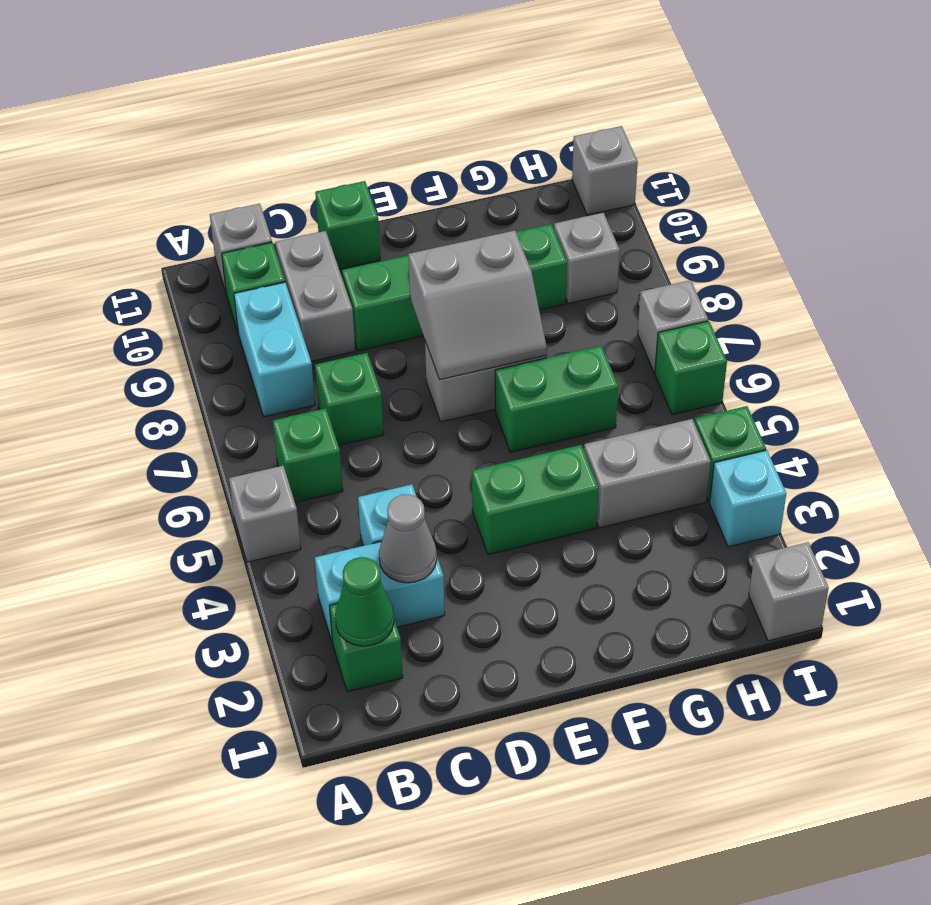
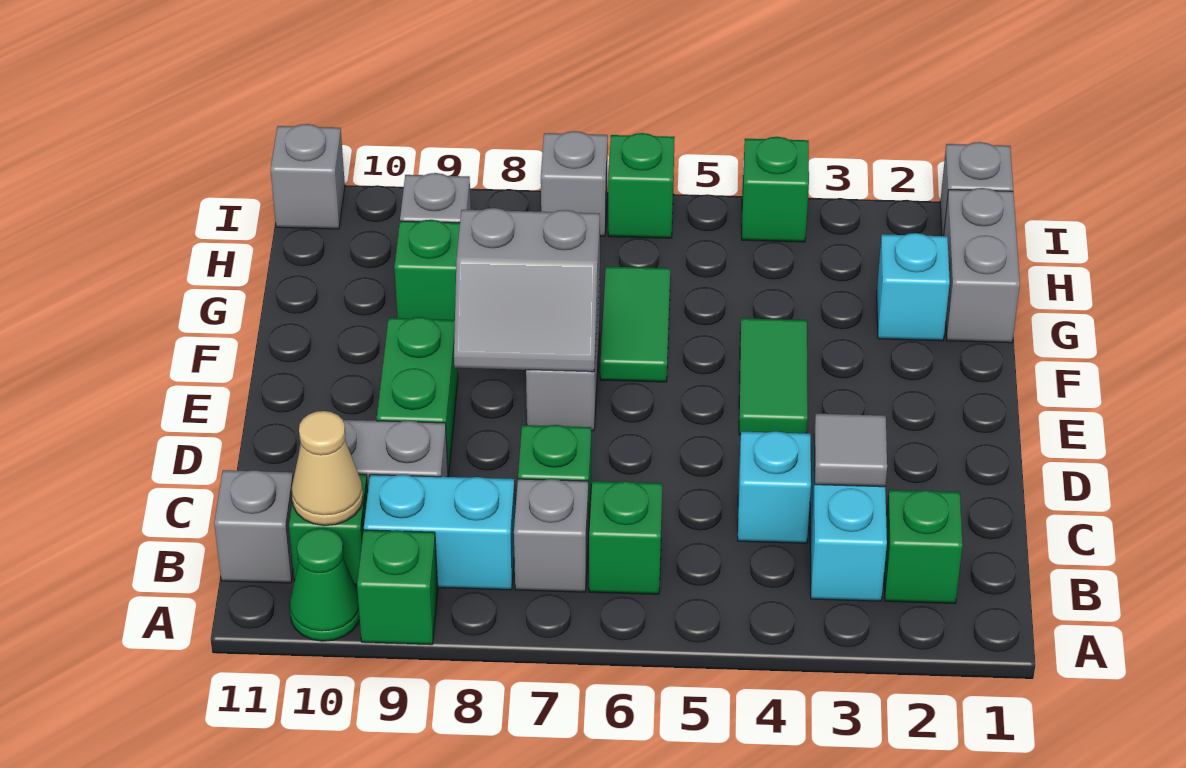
grey 1x1 brick [229,466,301,562] -> grey 1x1 brick moved to [514,479,588,592]
green 1x1 cone [335,557,394,646] -> green 1x1 cone moved to [290,528,360,641]
none -> tan 1x1 cone [292,411,363,526]
grey 1x1 cone [379,494,437,583] -> grey 1x1 tile [814,414,887,487]
green 1x1 brick [315,181,380,269] -> green 1x1 brick moved to [357,530,438,645]
green 1x2 brick [472,445,599,554] -> green 1x2 tile [739,318,808,435]
grey 2x2 slope [408,230,547,380] -> grey 2x2 slope turned to [454,208,600,372]
green 1x2 brick [495,346,618,452] -> green 1x2 tile [600,266,670,382]
grey 1x2 brick [584,419,711,528] -> grey 1x2 brick moved to [944,188,1020,343]
cyan 1x1 brick [710,450,786,547] -> cyan 1x1 brick moved to [877,233,950,341]

